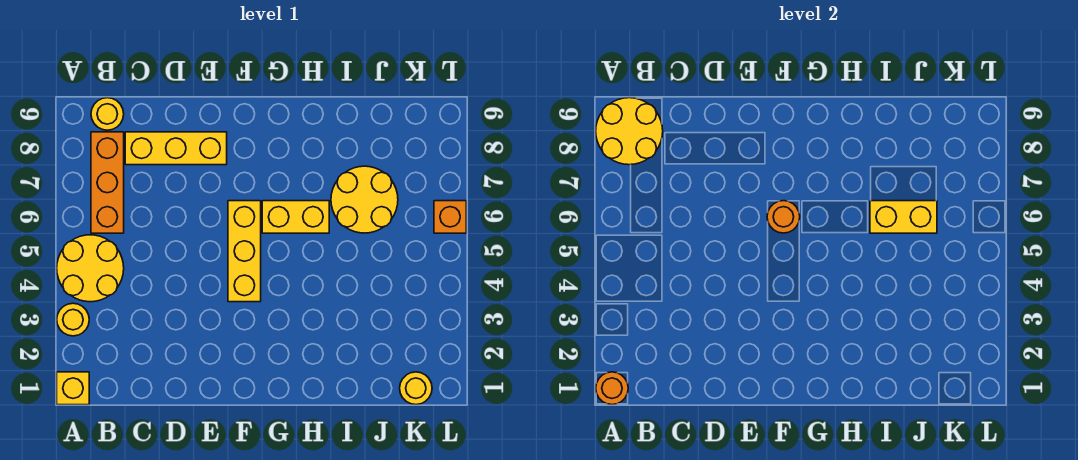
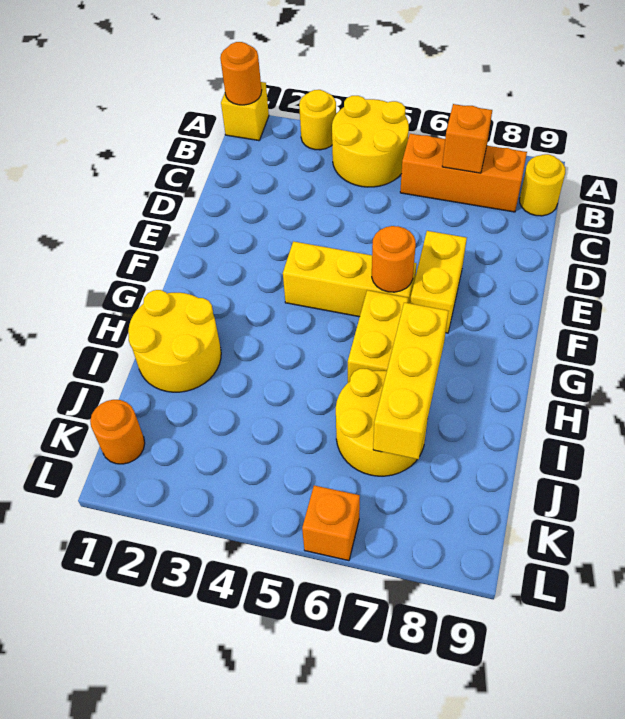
yellow 2x2 round brick [596,98,663,165] -> yellow 2x2 round brick moved to [128,290,221,392]
none -> orange 1x1 brick [442,104,492,173]
yellow 1x3 brick [125,132,227,165] -> yellow 1x3 brick moved to [373,303,448,459]
yellow 1x2 brick [870,201,937,233] -> yellow 1x2 brick moved to [410,231,467,333]
yellow 1x1 round brick [400,372,432,405] -> orange 1x1 round brick [90,400,145,464]

